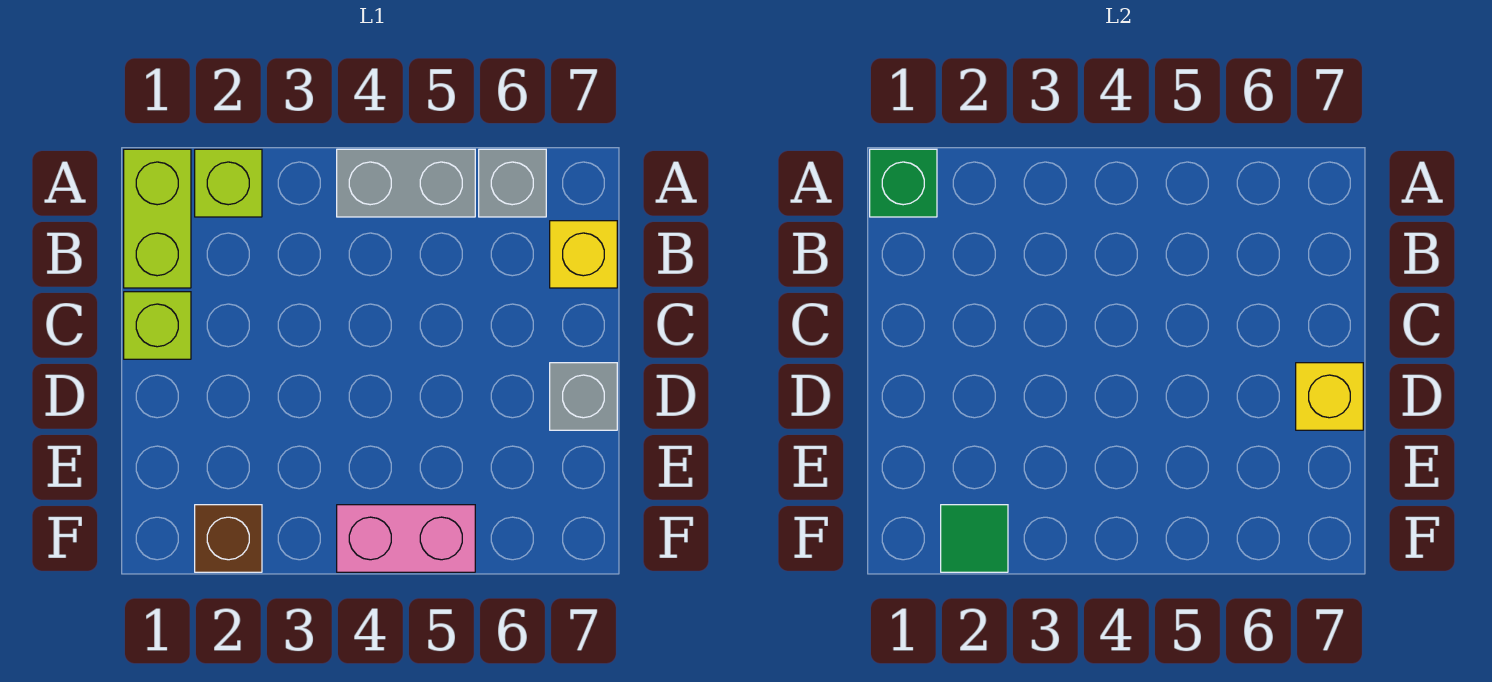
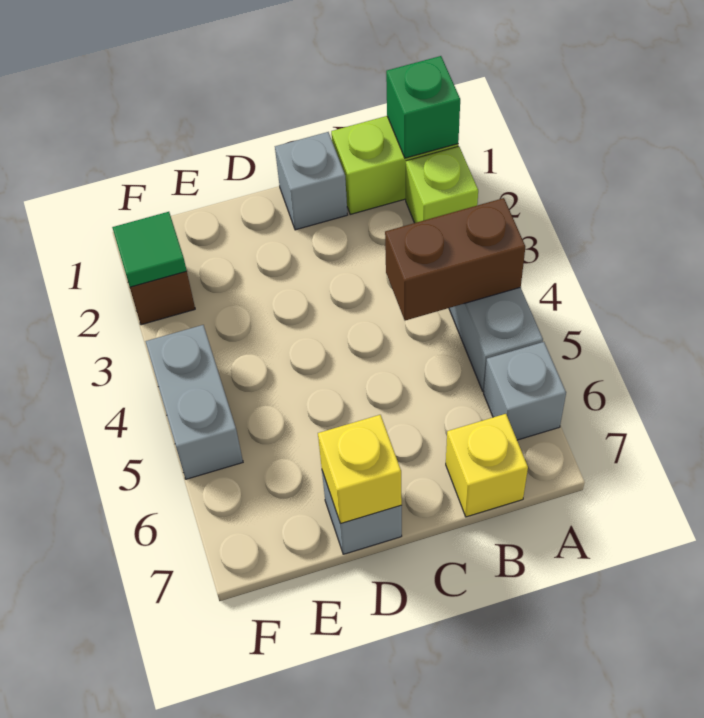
none -> brown 1x2 brick [385,198,525,321]
lime 1x1 brick [124,292,191,359] -> grey 1x1 brick [275,132,347,230]
pink 1x2 brick [337,505,475,572] -> grey 1x2 brick [146,325,243,479]

